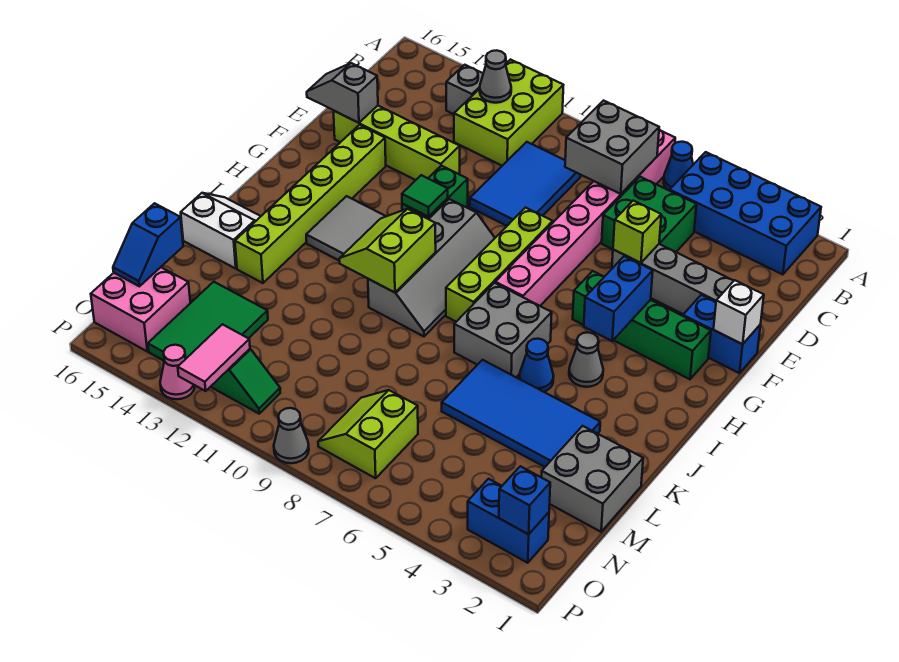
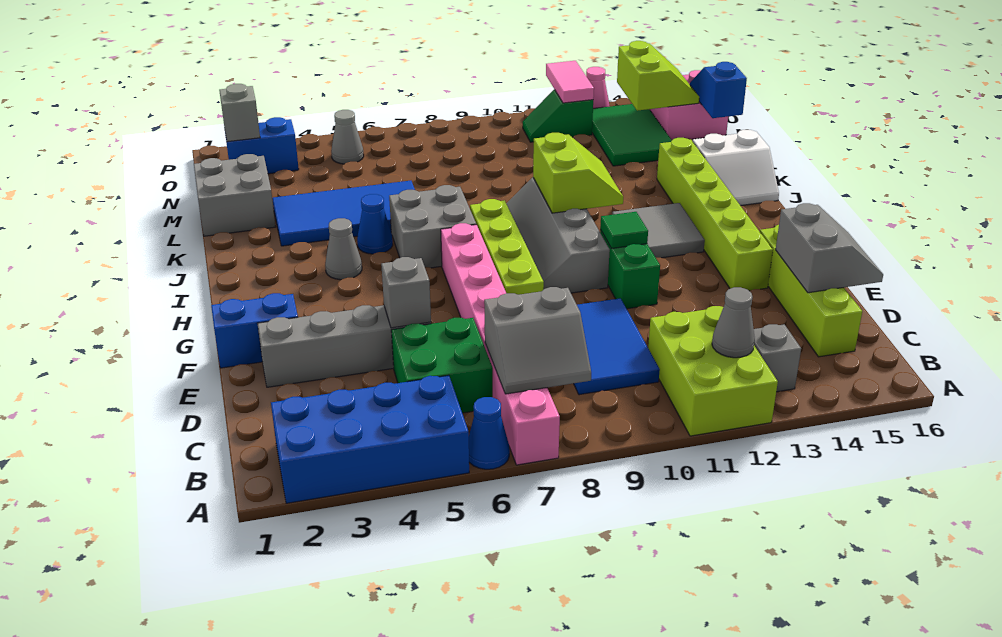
grey 2x2 brick [565,101,659,194] -> grey 2x2 slope [484,287,591,394]
lime 1x1 brick [613,201,661,263] -> grey 1x1 brick [381,257,431,328]
lime 1x4 brick [334,106,460,180] -> lime 1x4 brick turned to [760,225,862,357]
grey 1x2 slope [307,63,378,123] -> grey 2x2 slope [776,203,883,293]
white 1x1 brick [714,280,764,344] -> none
green 1x4 brick [573,271,711,379] -> none
blue 1x2 brick [584,256,653,341] -> none
lime 2x2 slope [318,390,418,478] -> lime 2x2 slope moved to [617,41,699,111]
blue 1x1 brick [499,466,550,534] -> grey 1x1 brick [219,84,260,142]
grey 1x1 cone [274,408,309,463] -> grey 1x1 cone moved to [331,110,364,164]

